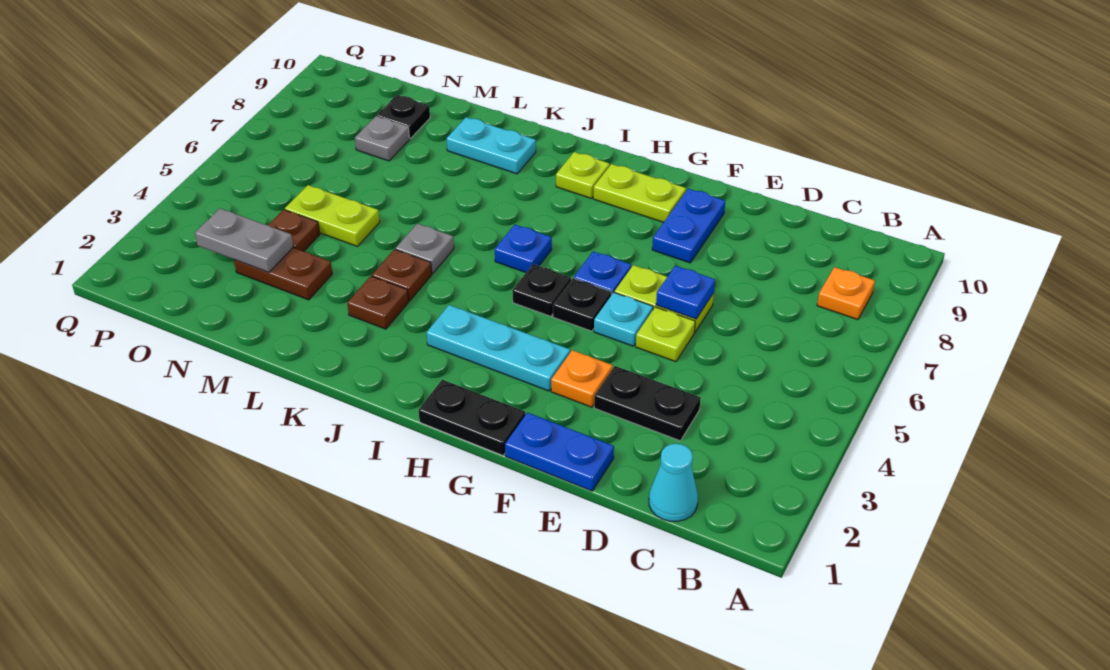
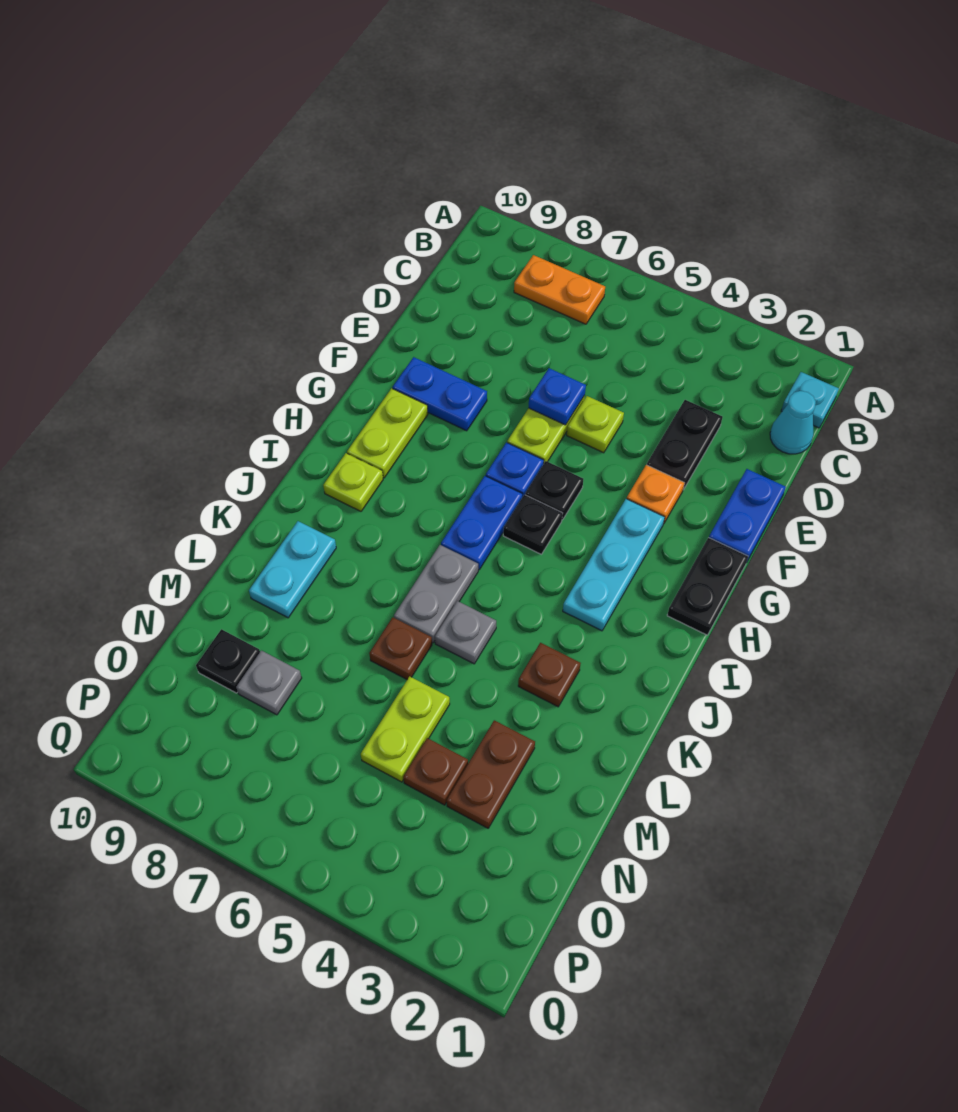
orange 1x1 plate [817,267,875,320] -> orange 1x2 plate [514,255,605,324]
cyan 1x1 plate [594,293,653,346] -> cyan 1x1 plate moved to [781,372,839,428]
blue 1x1 plate [495,225,552,272] -> blue 1x2 plate [441,476,522,570]
brown 1x1 plate [372,249,432,301] -> brown 1x1 plate moved to [369,617,432,679]
grey 1x2 plate [195,208,293,273] -> grey 1x2 plate moved to [394,545,478,643]

